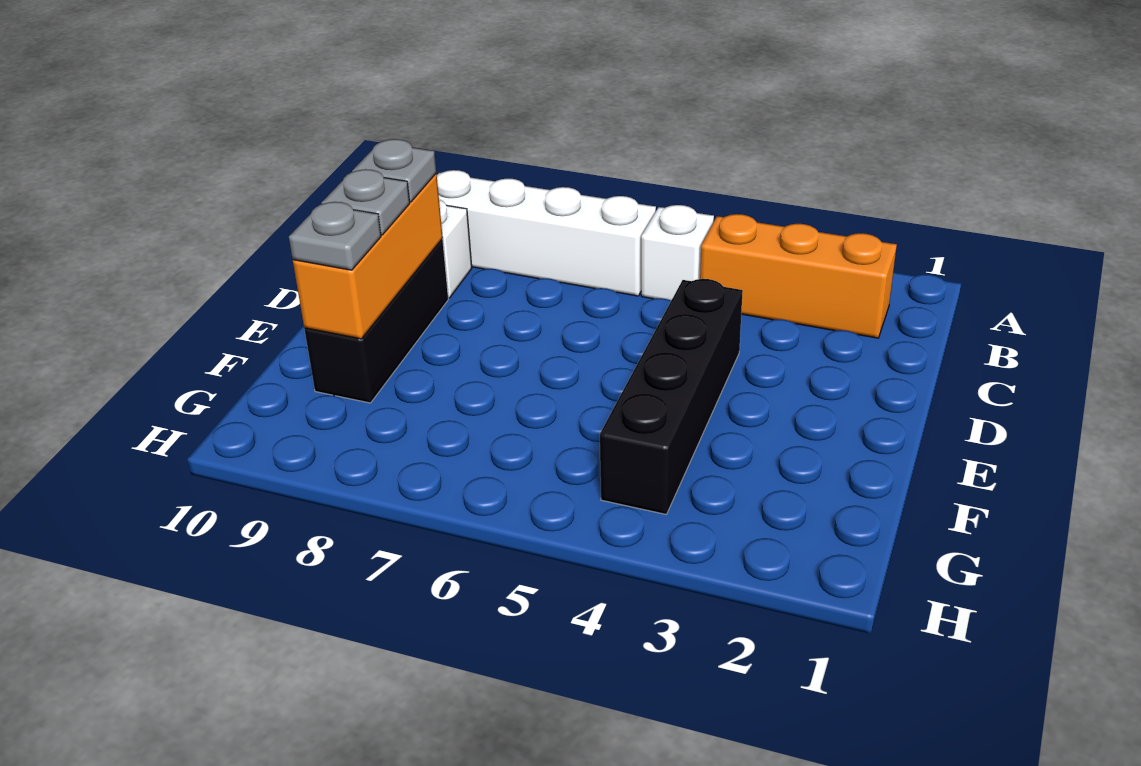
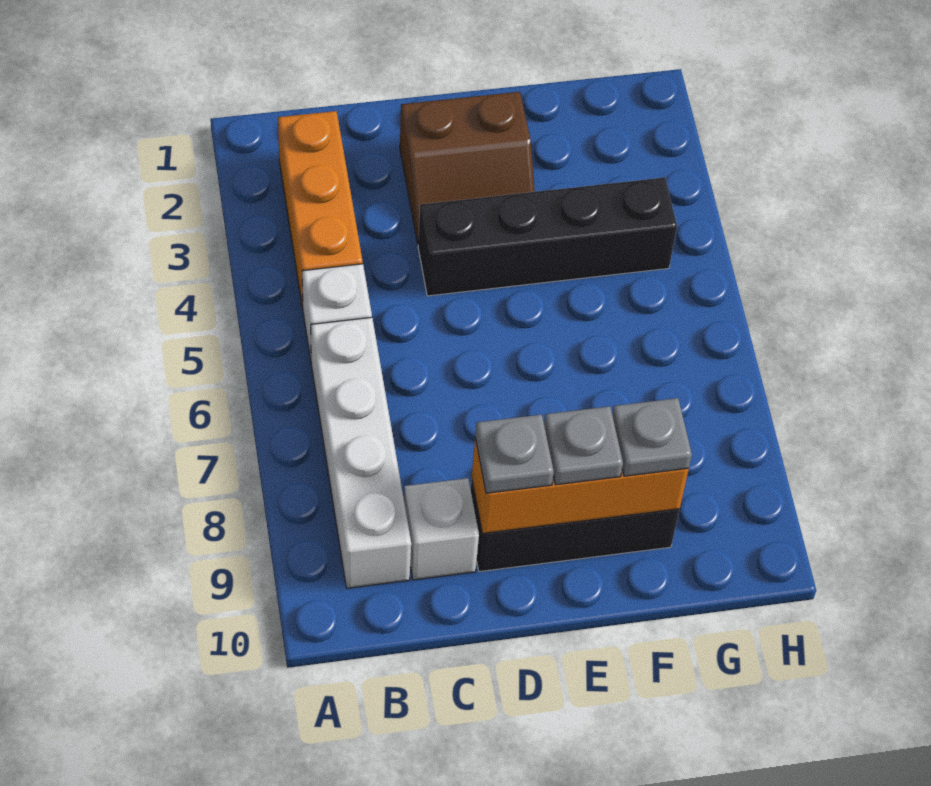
none -> brown 2x2 slope [400,92,535,243]

